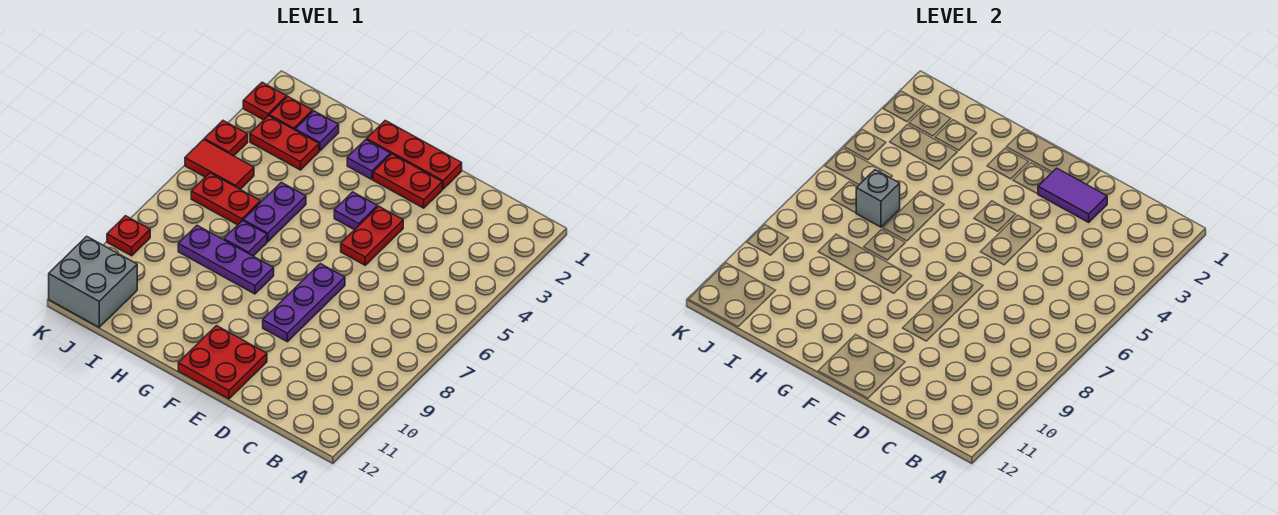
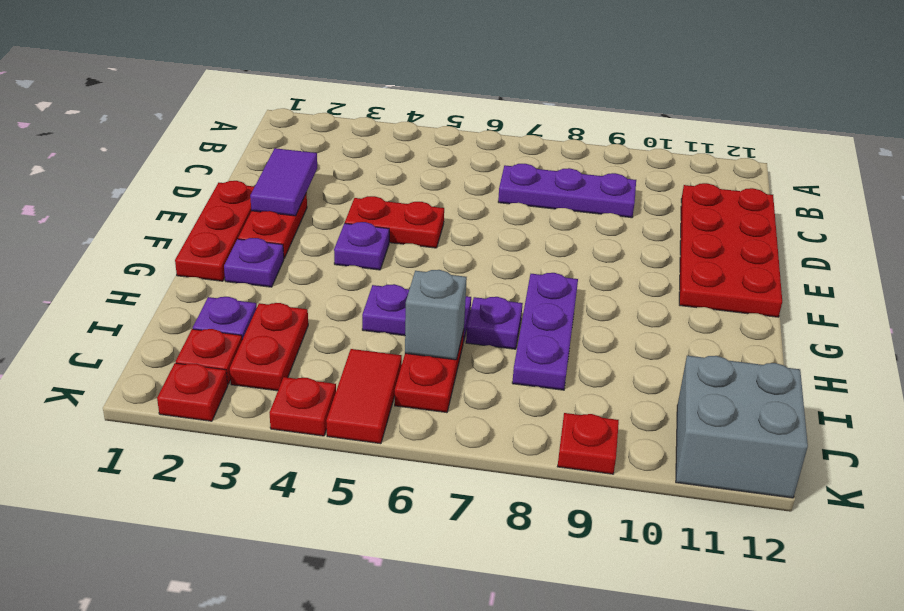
purple 1x3 plate [263,264,345,342] -> purple 1x3 plate moved to [498,164,636,218]
red 2x2 plate [178,326,267,399] -> red 2x4 plate [679,183,782,317]

